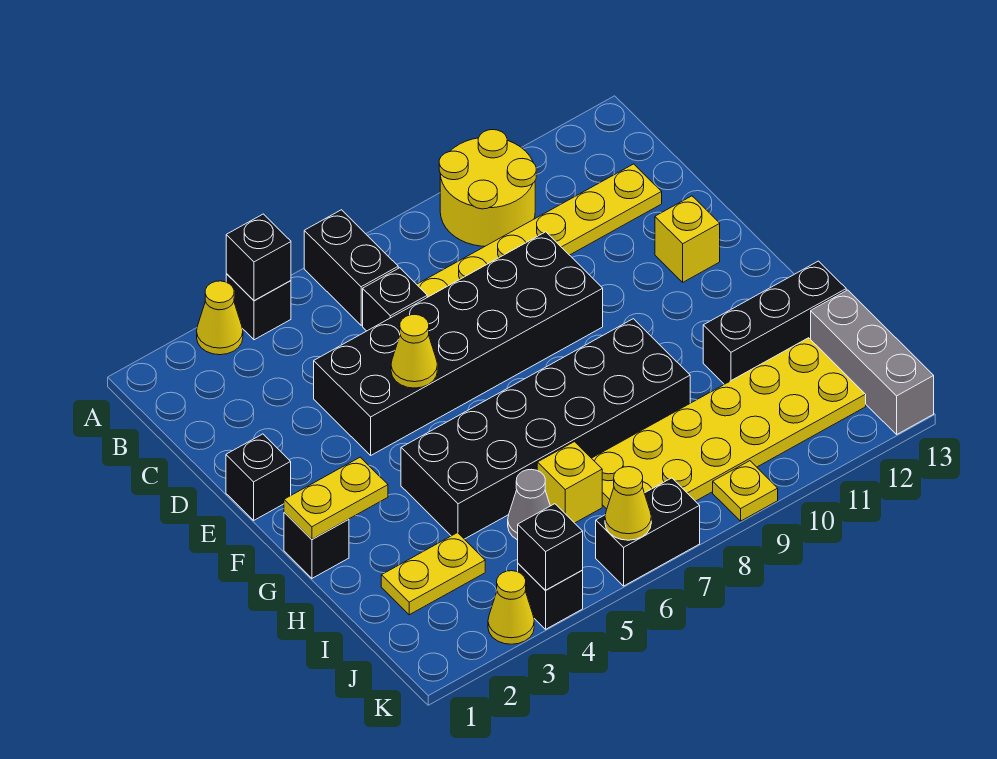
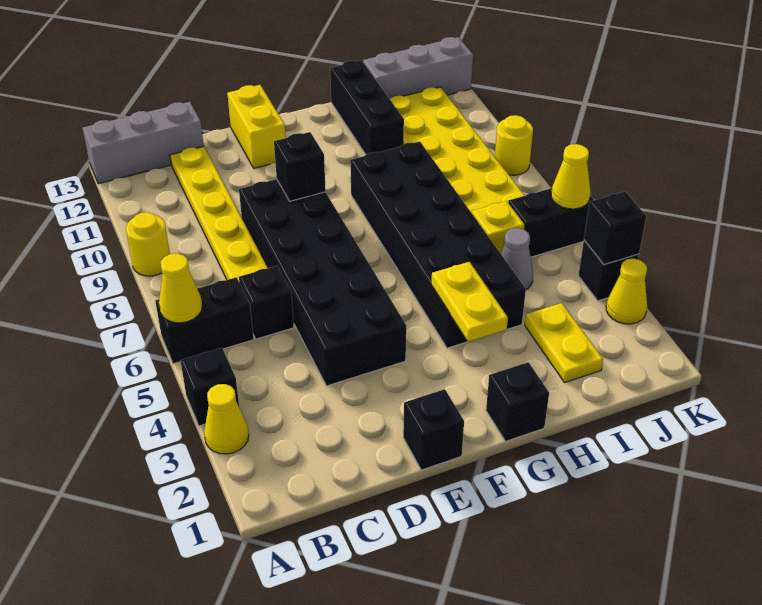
black 1x1 brick [226,214,291,301] -> black 1x1 brick moved to [274,132,326,201]
yellow 2x2 round brick [439,130,536,246] -> yellow 1x1 round brick [126,212,170,276]
none -> grey 1x3 brick [83,102,204,184]
yellow 1x1 cone [391,315,437,388] -> yellow 1x1 cone moved to [159,253,202,323]
yellow 1x1 brick [655,196,720,282] -> yellow 1x2 brick [227,85,285,168]
yellow 1x2 plate [284,457,388,539] -> yellow 1x2 plate moved to [431,262,508,342]
black 1x2 brick [596,478,700,586] -> black 1x2 brick turned to [508,188,593,257]
yellow 1x1 plate [713,461,778,521] -> yellow 1x1 round brick [495,115,533,175]

